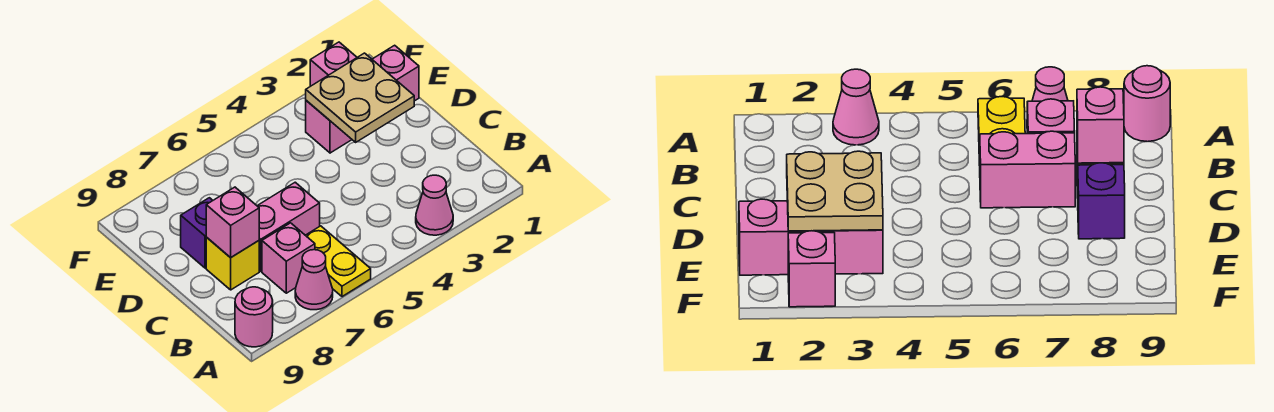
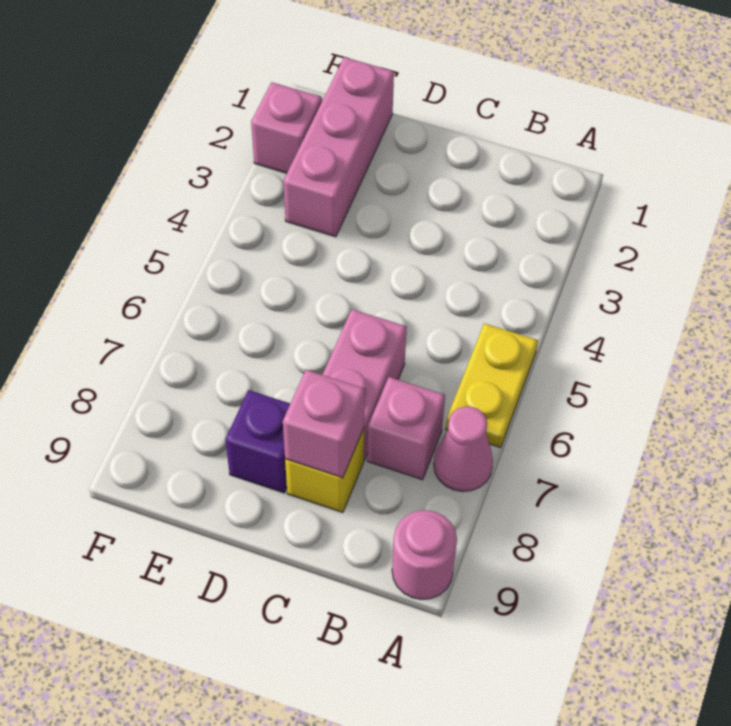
pink 1x1 cone [416,175,453,235] -> none
yellow 1x2 plate [306,226,371,297] -> yellow 1x2 plate turned to [446,323,538,448]
tan 2x2 plate [306,53,414,142] -> none

